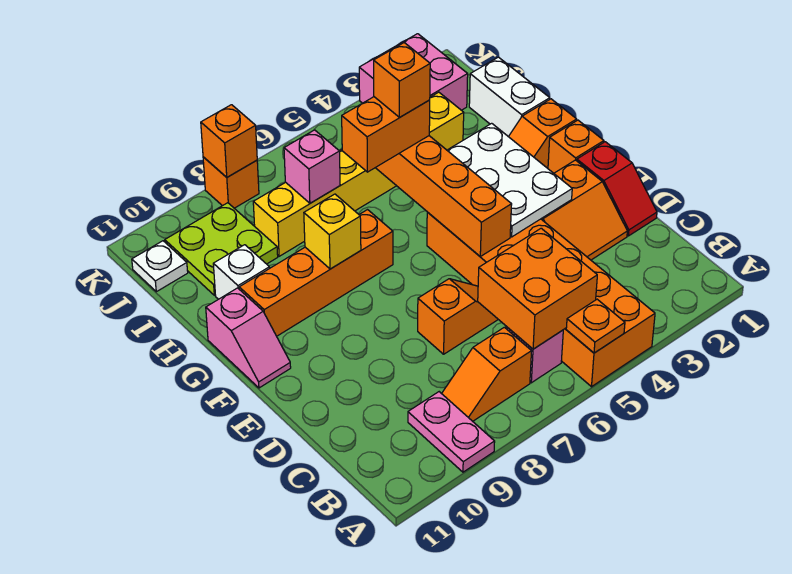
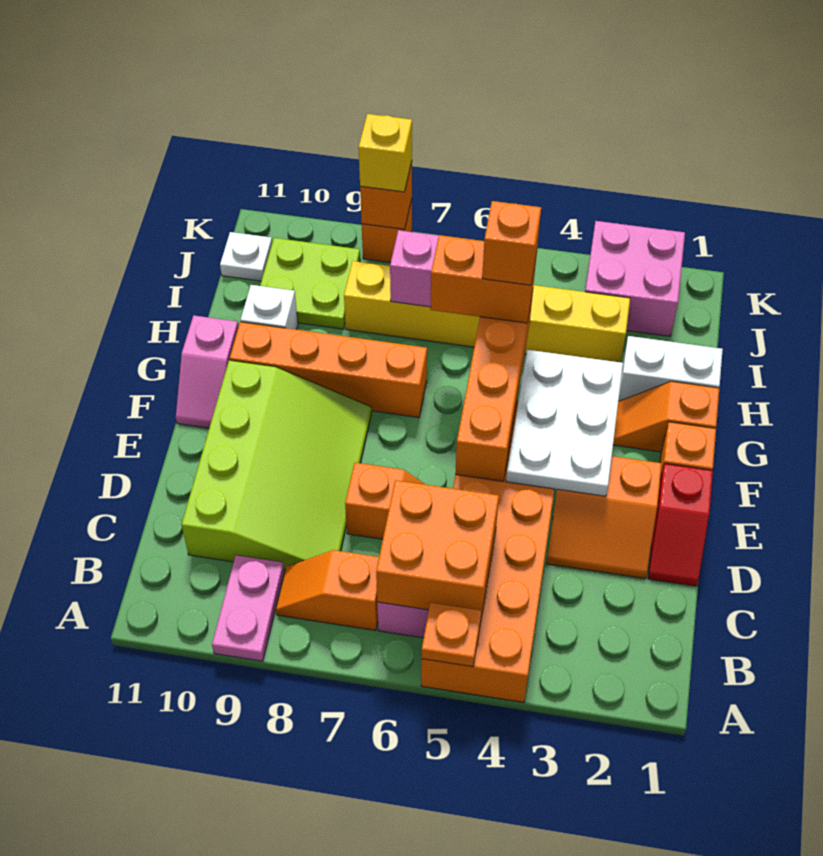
none -> lime 3x4 slope [181,360,372,570]
yellow 1x1 brick [304,194,361,269] -> yellow 1x1 brick moved to [359,114,412,192]
white 1x2 brick [469,57,550,137] -> white 1x2 brick turned to [619,336,723,401]

